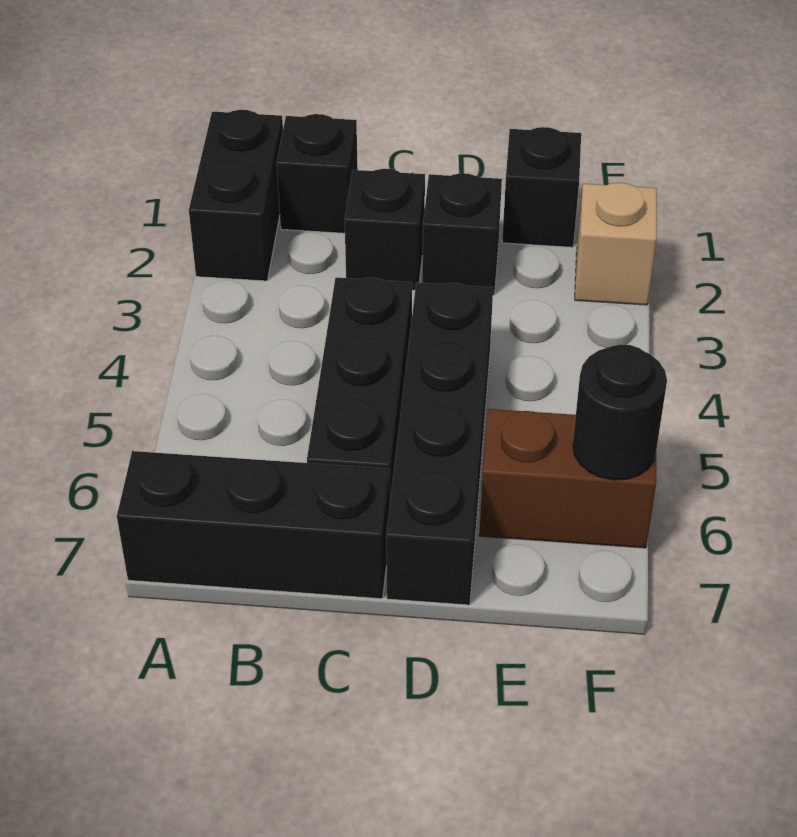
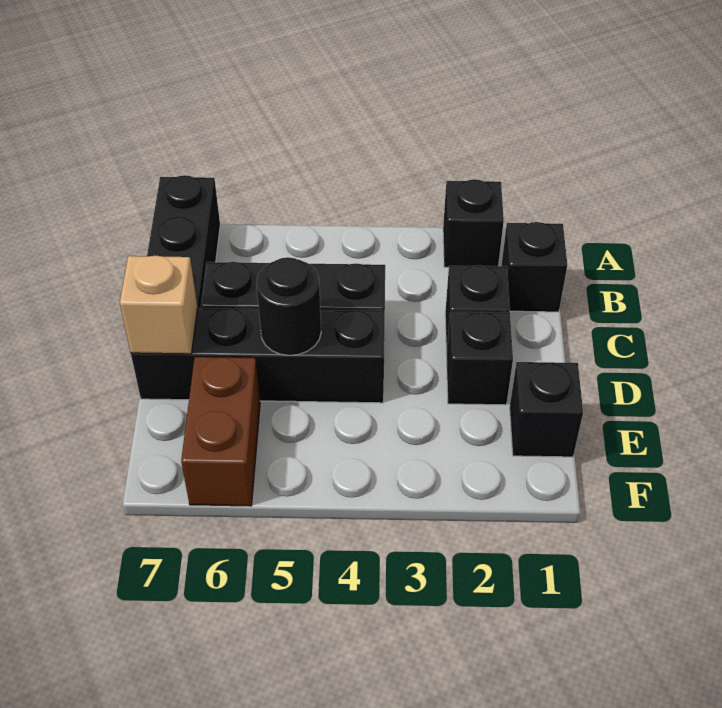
black 1x2 brick [189,110,283,281] -> black 1x1 brick [443,179,504,267]
tan 1x1 brick [575,183,657,305] -> tan 1x1 brick moved to [120,256,198,354]
black 1x1 round brick [573,344,667,480] -> black 1x1 round brick moved to [256,257,321,355]

